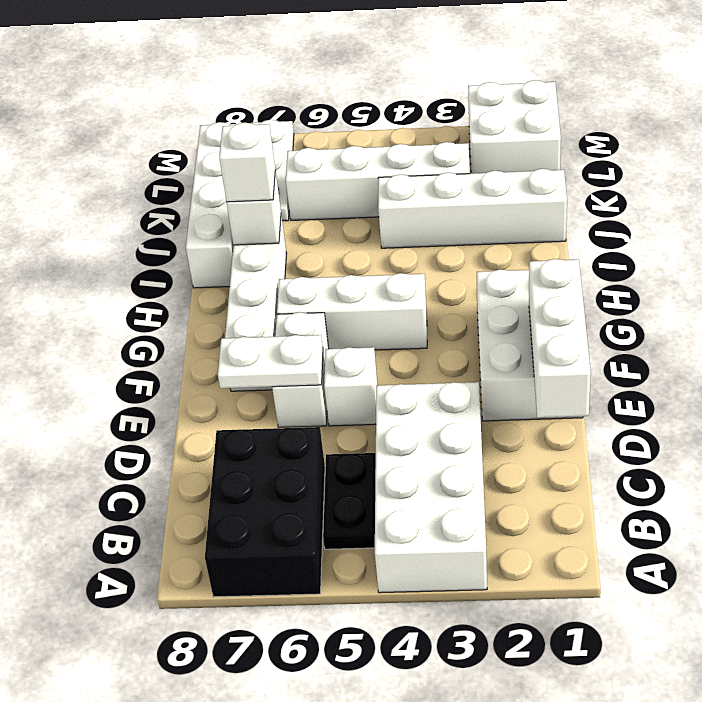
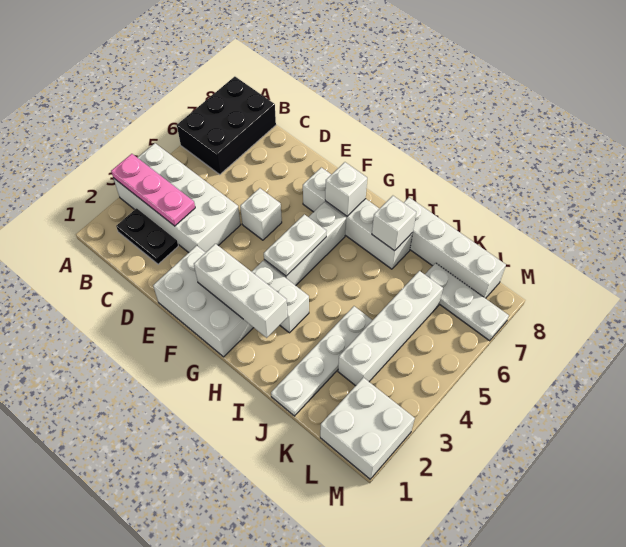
none -> pink 1x3 plate [111,154,195,226]
black 2x3 brick [205,427,325,597] -> black 2x3 brick turned to [177,77,276,174]
black 1x2 plate [323,453,376,549] -> black 1x2 plate moved to [116,208,178,264]
white 1x3 brick [529,259,591,418] -> white 1x3 brick moved to [194,244,288,338]
white 1x2 brick [272,312,329,428] -> white 1x2 brick moved to [252,261,309,333]
white 1x2 plate [218,335,323,388] -> white 1x2 plate moved to [264,214,326,276]
white 1x1 brick [219,123,275,202] -> white 1x1 brick moved to [325,162,367,216]
white 1x4 brick [378,169,567,248] -> white 1x4 plate [271,306,372,416]

